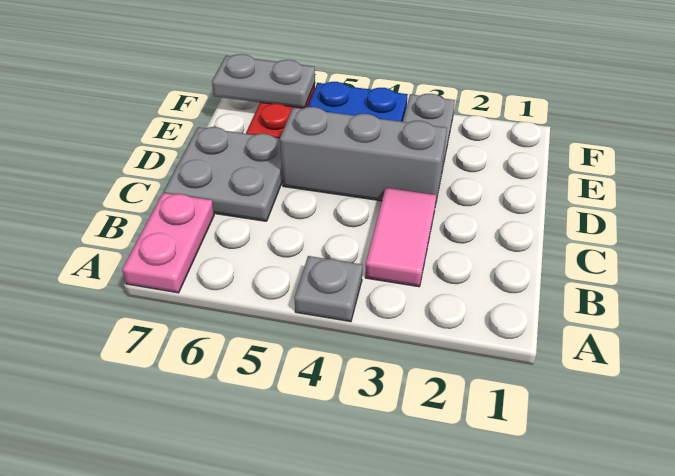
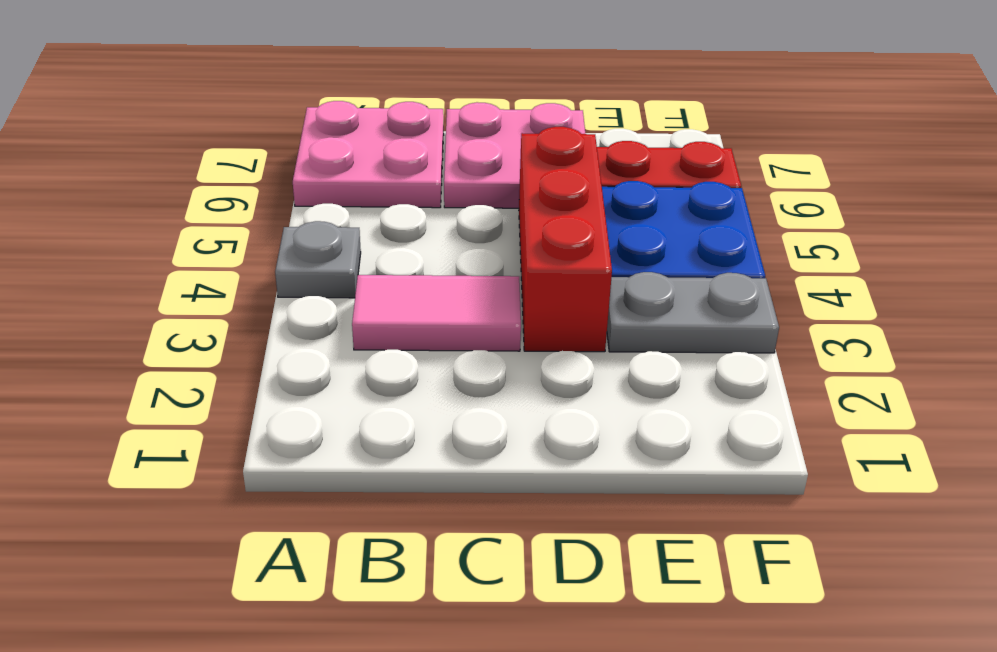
pink 1x2 plate [122,193,214,293] -> pink 2x2 plate [293,101,444,208]
grey 2x2 plate [164,127,283,221] -> pink 2x2 plate [444,102,585,208]
grey 1x3 brick [280,107,447,206] -> red 1x3 brick [519,127,612,352]
grey 1x2 plate [212,54,315,108] -> none

